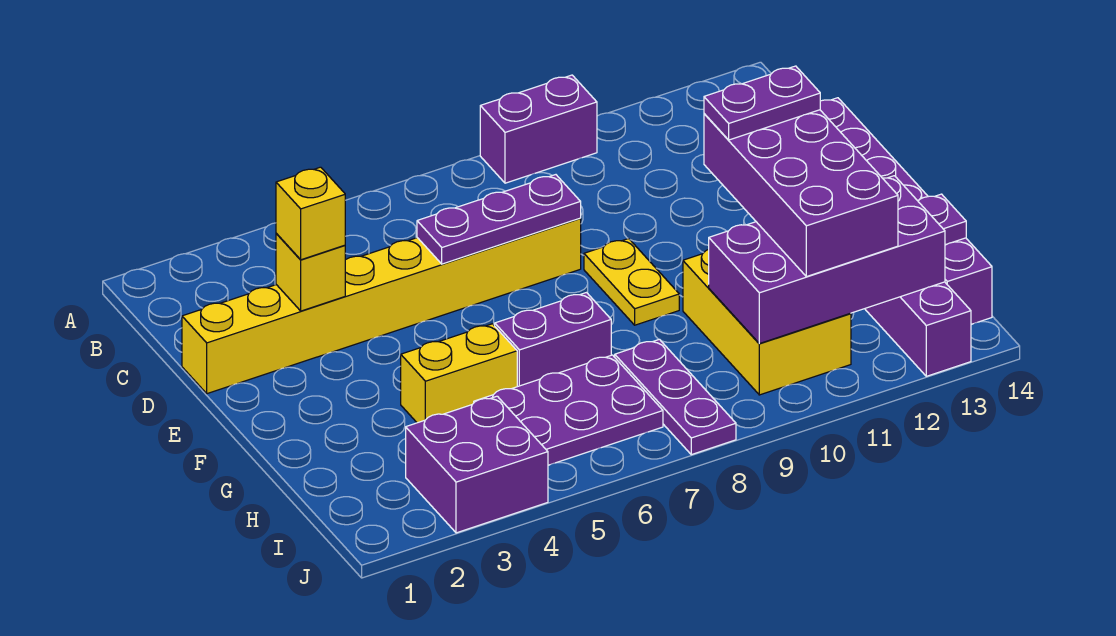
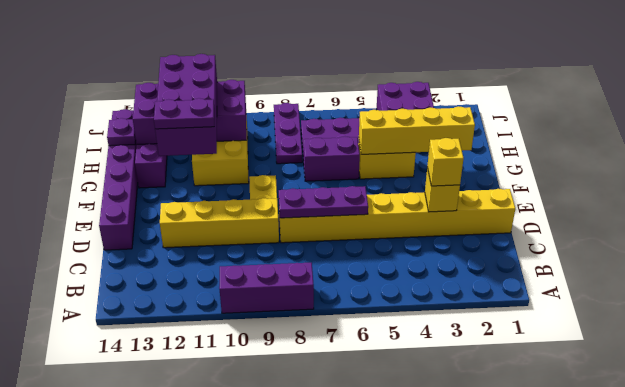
purple 1x2 brick [480,75,597,183] -> purple 1x3 brick [219,263,314,313]
none -> yellow 1x4 brick [160,198,279,248]
none -> yellow 1x4 brick [359,106,475,154]

